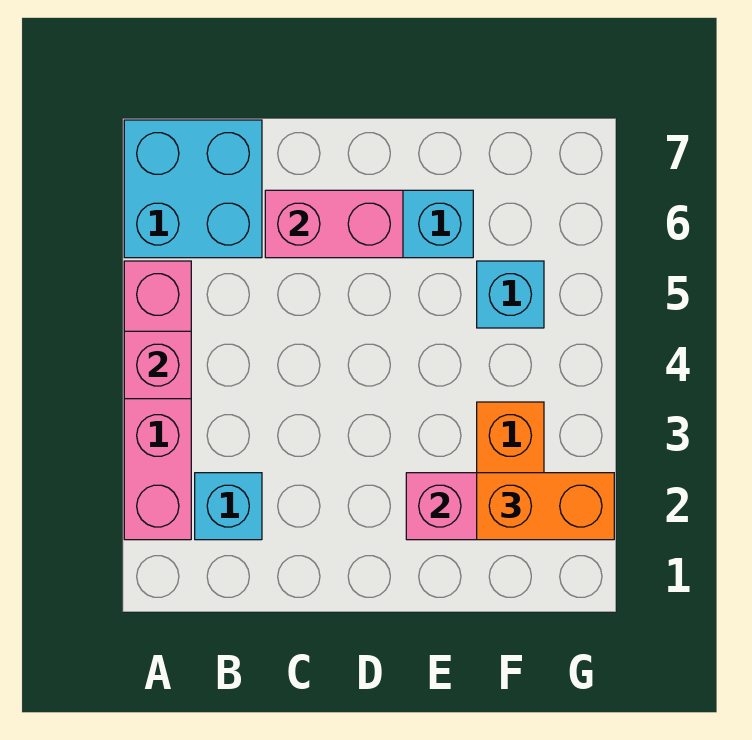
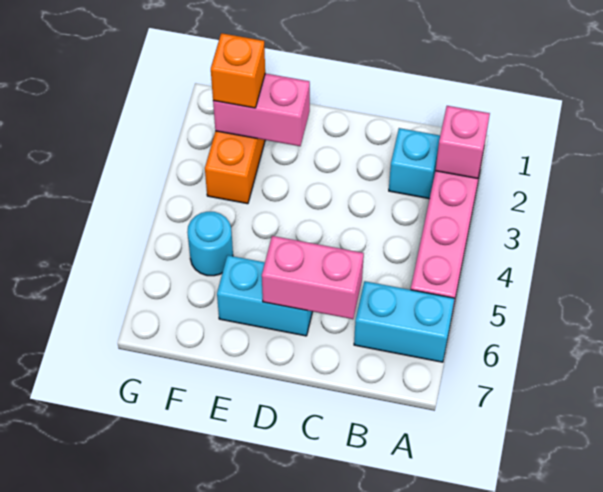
pink 1x1 brick [124,331,191,399] -> pink 1x1 brick moved to [435,106,490,179]
cyan 2x2 brick [124,120,262,258] -> cyan 1x2 brick [354,281,455,362]
orange 1x2 brick [477,473,614,540] -> orange 1x1 brick [211,33,265,108]
cyan 1x1 brick [477,261,544,328] -> cyan 1x1 round brick [187,212,233,276]

